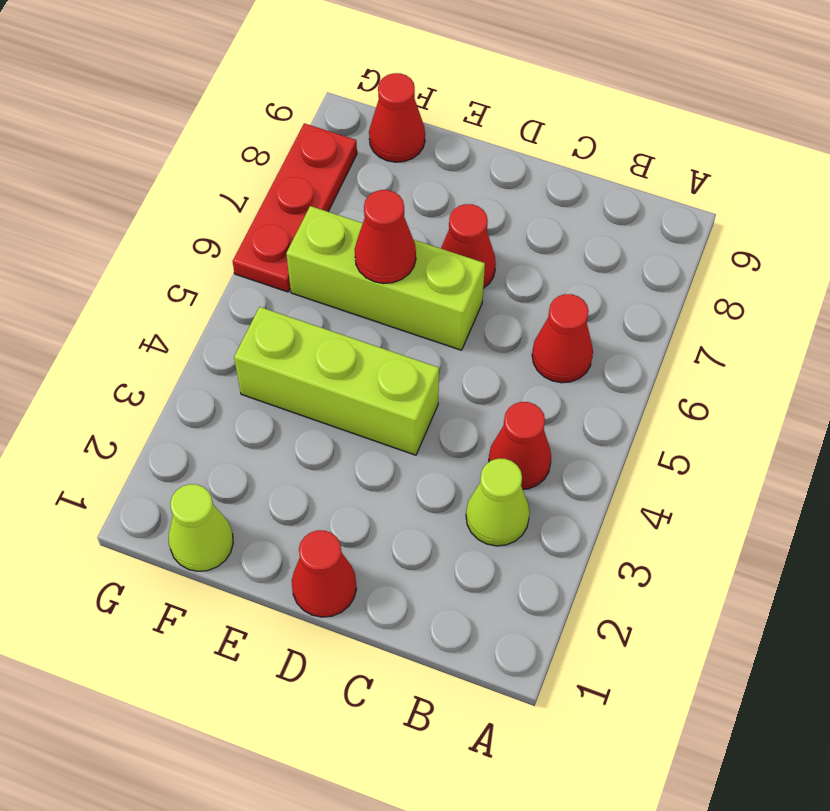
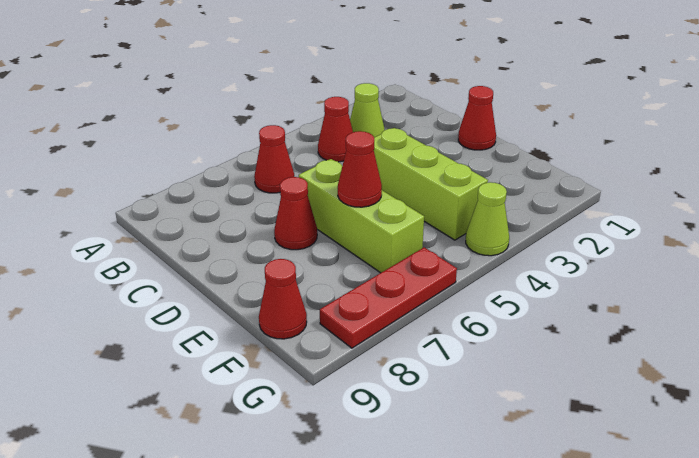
lime 1x1 cone [169,484,233,571] -> lime 1x1 cone moved to [466,182,509,256]

